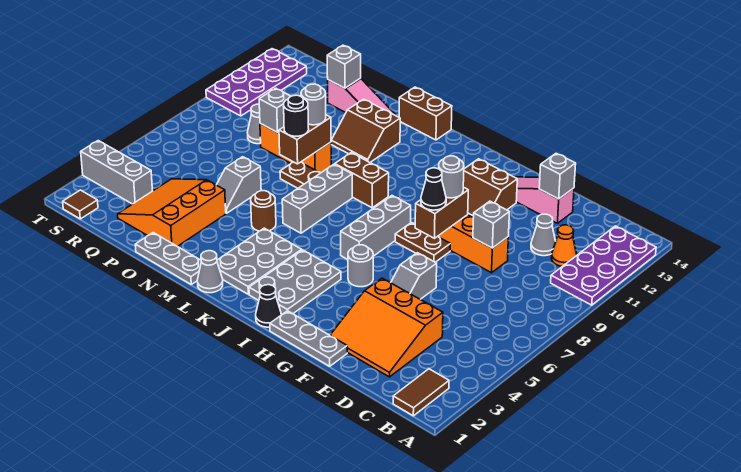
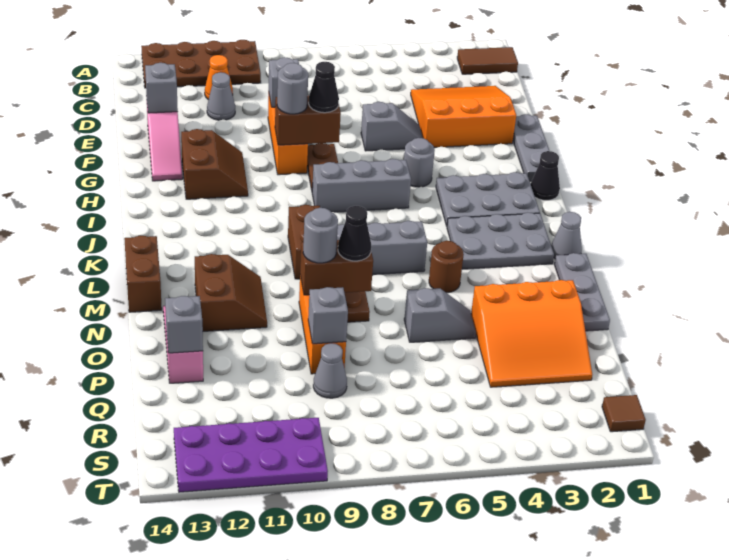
purple 2x4 plate [551,226,656,305] -> brown 2x4 plate [141,40,261,88]
orange 3x3 slope [330,278,443,377] -> orange 3x3 slope turned to [411,86,516,147]
black 1x1 round brick [284,95,309,136] -> black 1x1 cone [338,206,371,261]
grey 1x3 brick [81,141,152,204] -> none

